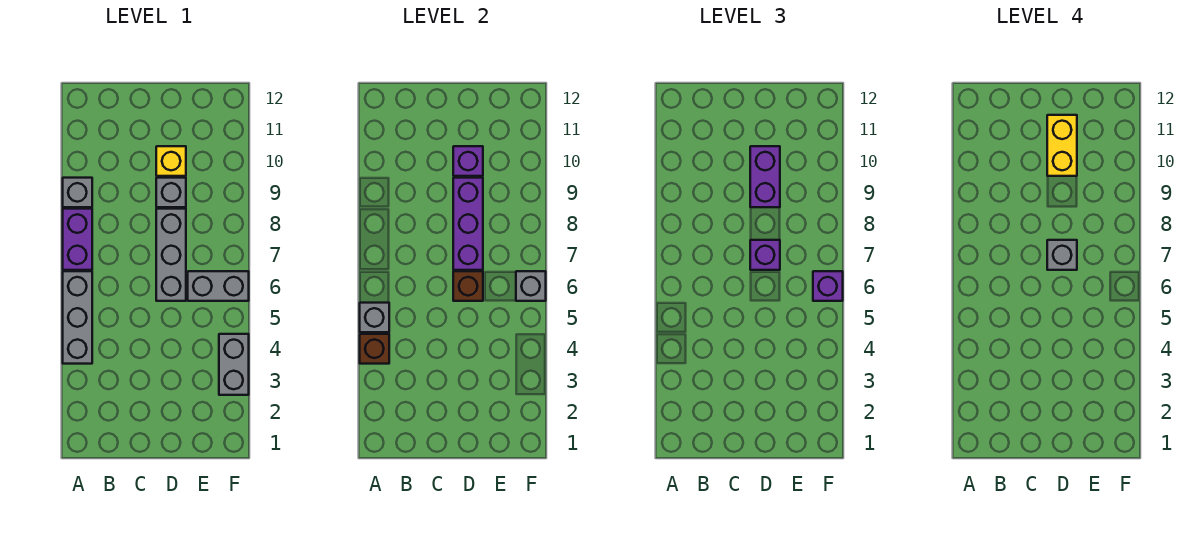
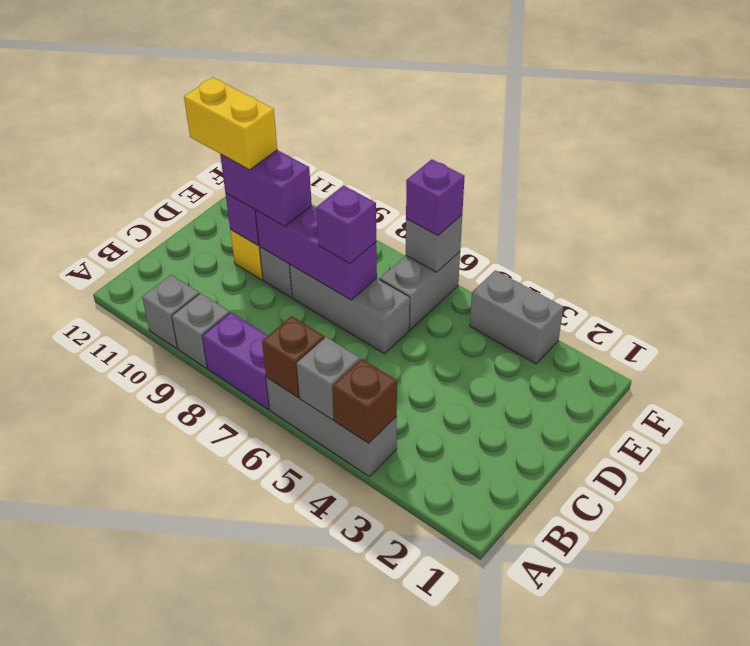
brown 1x1 brick [453,271,483,301] -> brown 1x1 brick moved to [262,316,325,397]
grey 1x1 brick [1047,240,1077,270] -> grey 1x1 brick moved to [142,275,199,349]

